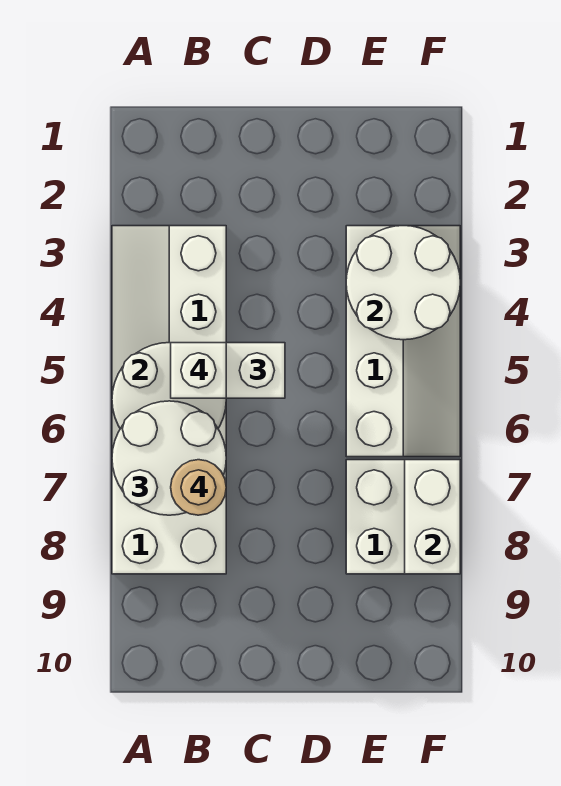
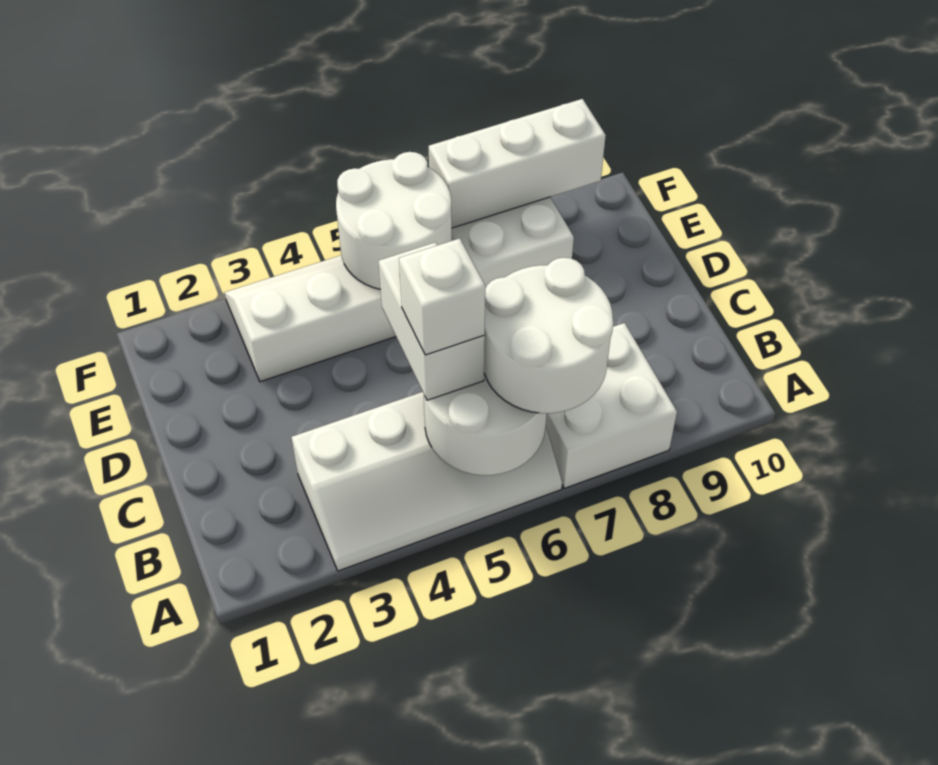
tan 1x1 round brick [171,460,226,515] -> none
white 2x2 round brick [346,226,460,340] -> white 2x2 round brick moved to [336,152,452,289]
white 1x2 brick [405,460,460,574] -> white 1x3 brick [429,99,606,228]

